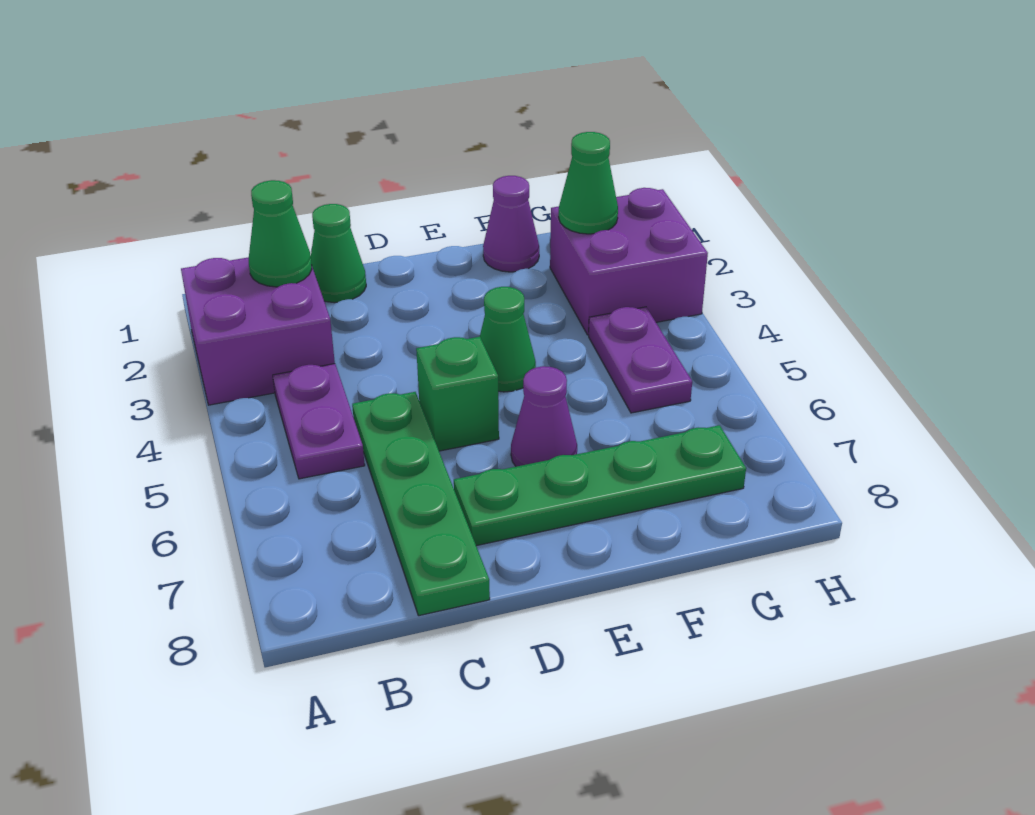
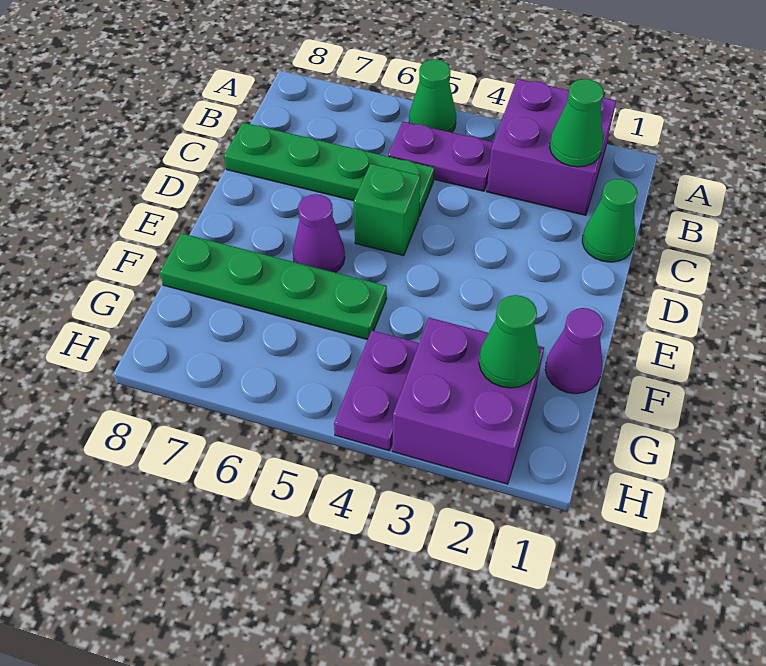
green 1x4 plate [454,425,746,546] -> green 1x4 plate turned to [160,233,387,340]
green 1x1 cone [480,287,536,392] -> green 1x1 cone moved to [409,59,456,132]
purple 1x2 plate [589,307,692,413] -> purple 1x2 plate turned to [334,331,419,451]

